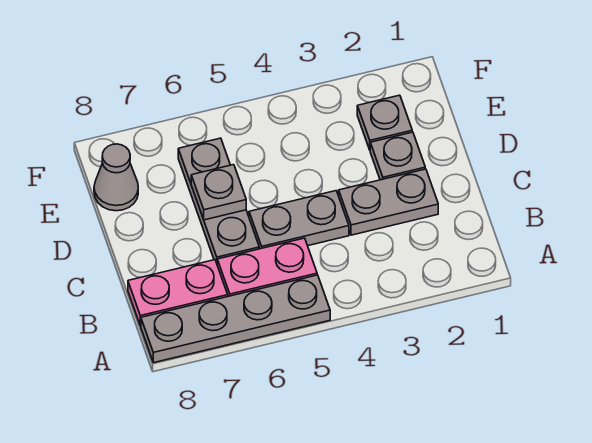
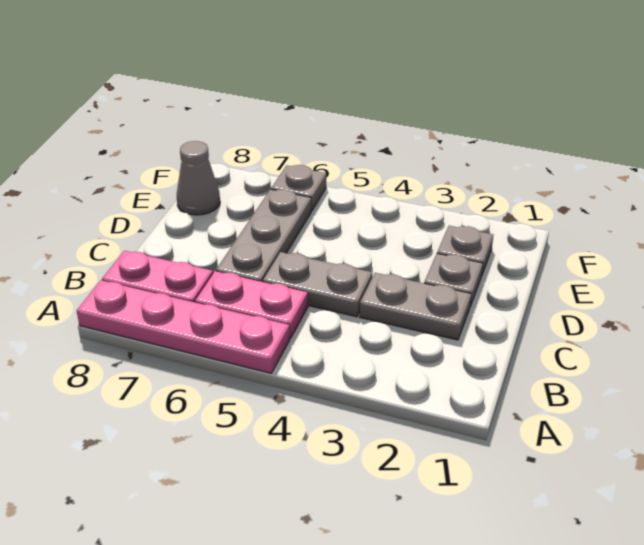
grey 1x4 plate [141,275,330,363] -> pink 1x4 plate [77,280,290,373]
grey 1x1 plate [191,165,246,220] -> grey 1x1 plate moved to [271,165,326,211]

